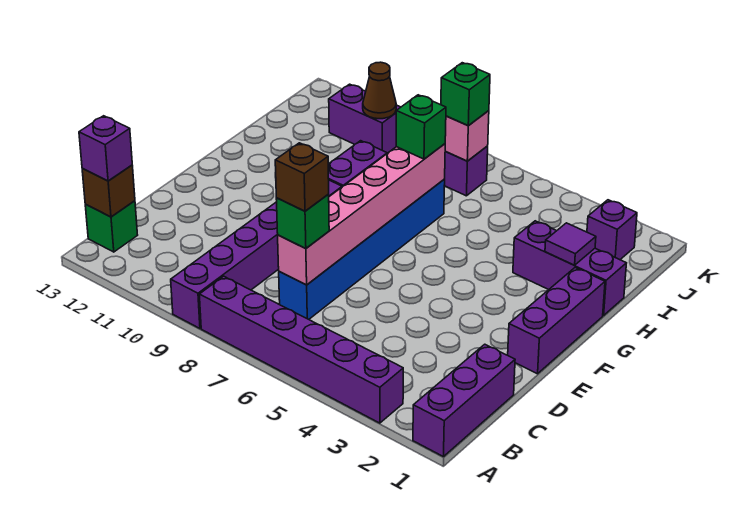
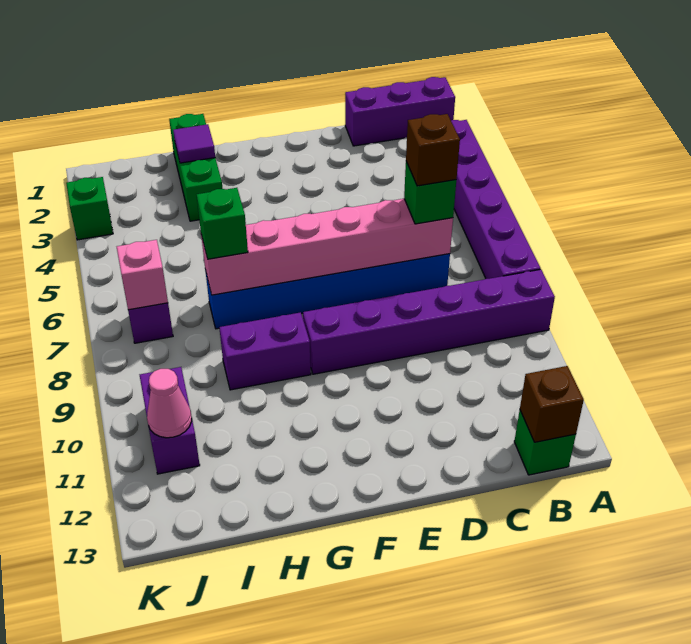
purple 1x1 brick [79,116,132,181] -> none
purple 1x3 brick [508,268,605,374] -> none
purple 1x3 brick [513,221,626,315] -> green 1x3 brick [169,114,223,221]
purple 1x1 brick [587,200,637,260] -> none
green 1x1 brick [441,63,490,126] -> green 1x1 brick moved to [66,177,113,240]
brown 1x1 cone [363,62,396,119] -> none
none -> pink 1x1 cone [147,369,192,438]

